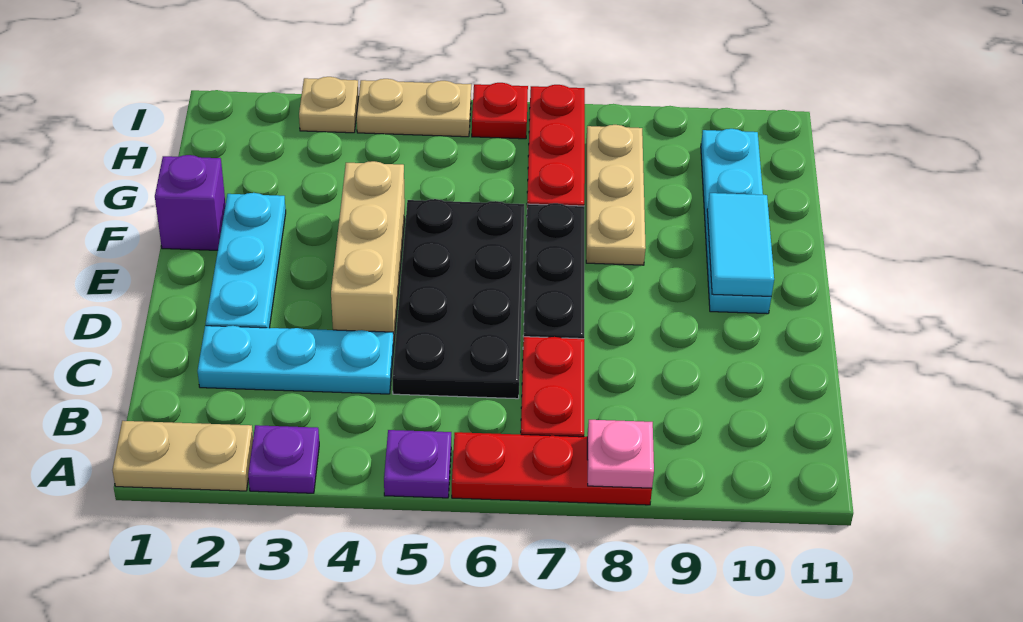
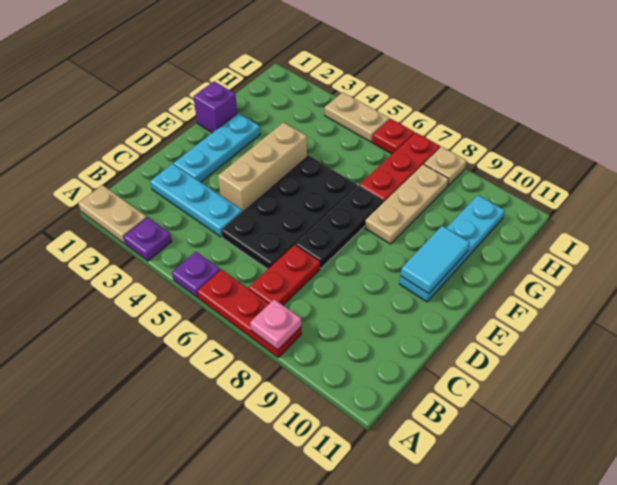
tan 1x1 plate [299,77,359,133] -> tan 1x1 plate moved to [424,147,467,186]

